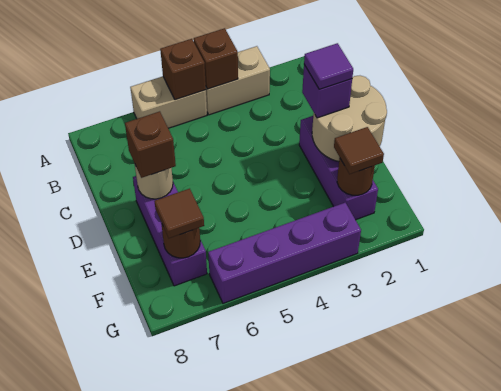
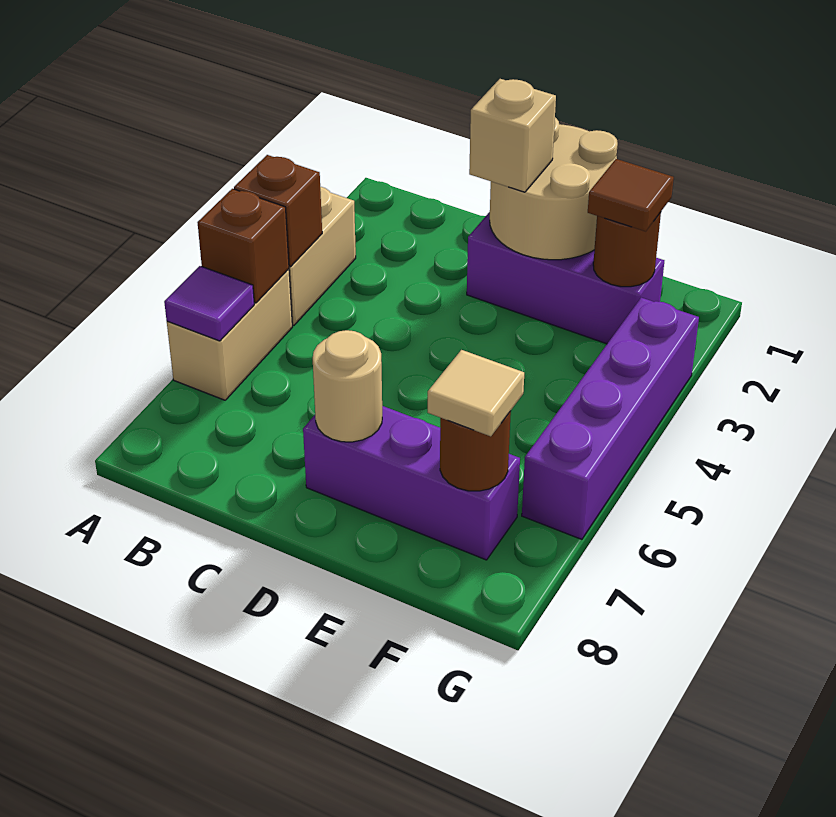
purple 1x1 brick [302,65,352,118] -> tan 1x1 brick [469,79,556,192]
purple 1x1 tile [304,43,353,89] -> purple 1x1 tile moved to [164,266,254,341]
brown 1x1 brick [125,111,176,178] -> none
brown 1x1 tile [155,189,204,238] -> tan 1x1 tile [428,350,524,436]

